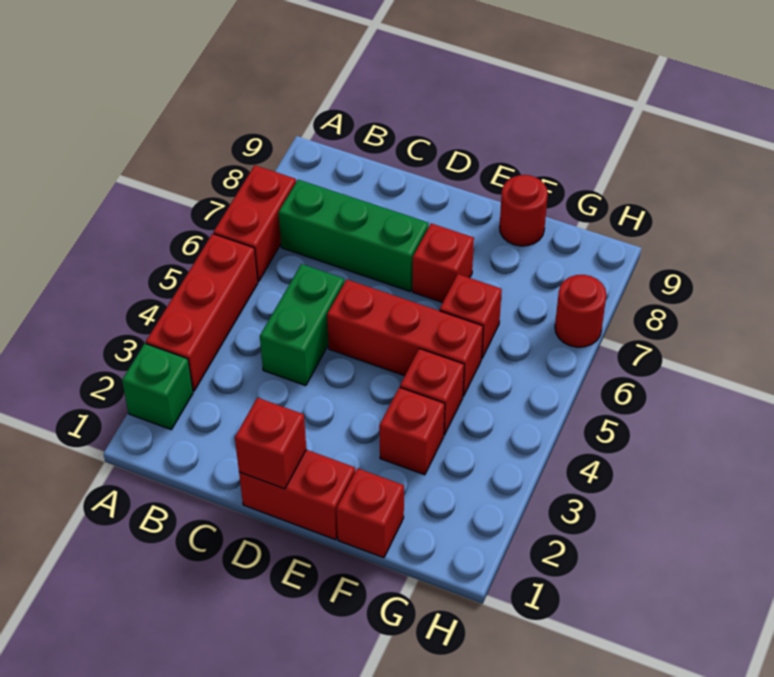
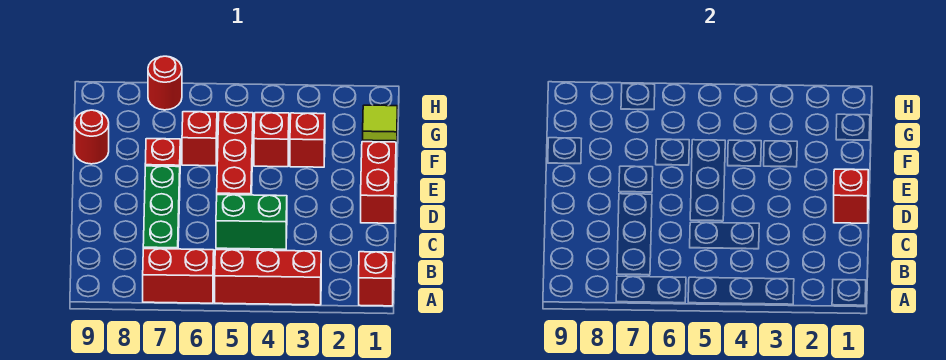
green 1x1 brick [122,344,193,429] -> none
red 1x1 brick [336,468,404,558] -> red 1x1 brick moved to [359,252,393,306]
none -> lime 1x1 tile [363,105,398,141]

